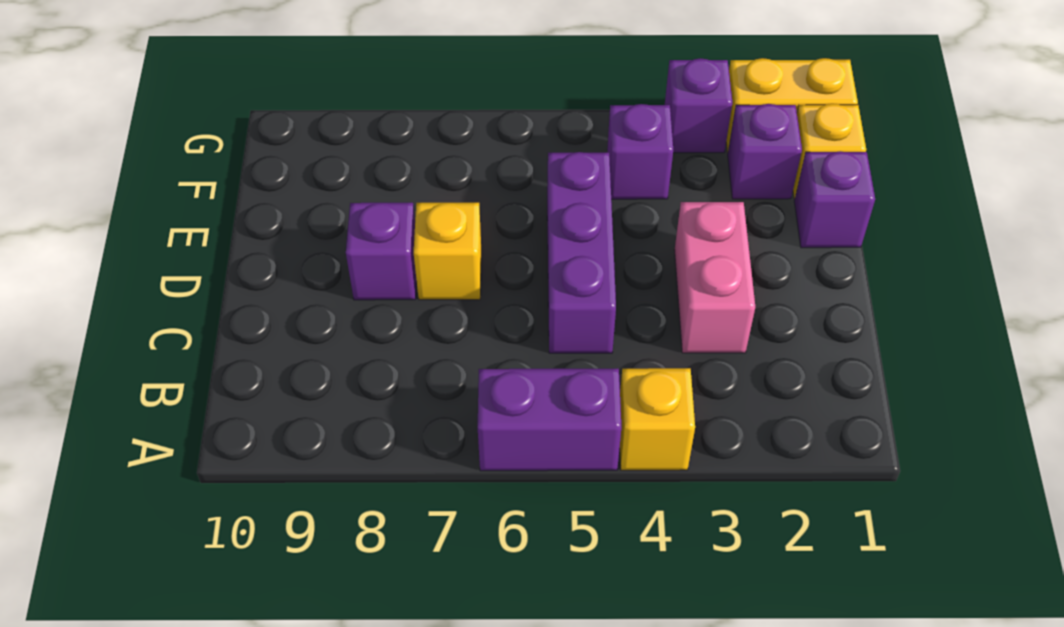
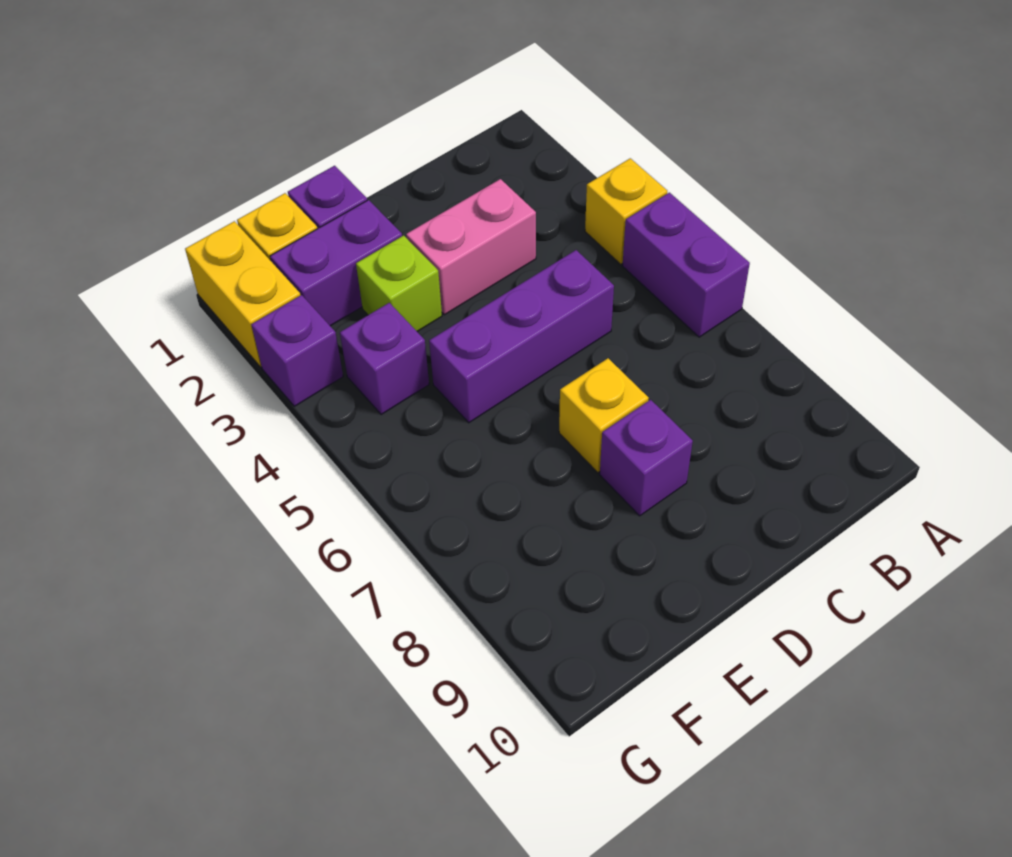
none -> lime 1x1 brick [356,235,442,331]
purple 1x1 brick [728,104,802,199] -> purple 1x2 brick [270,200,402,326]

